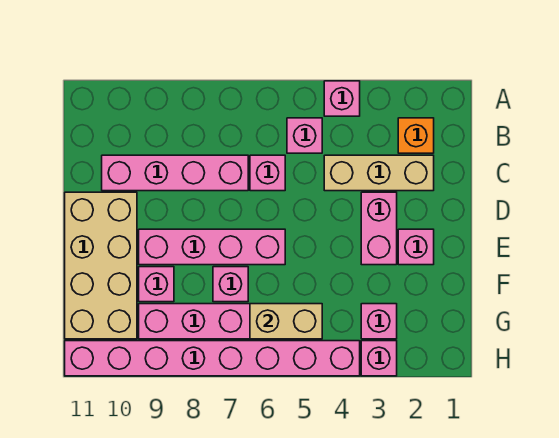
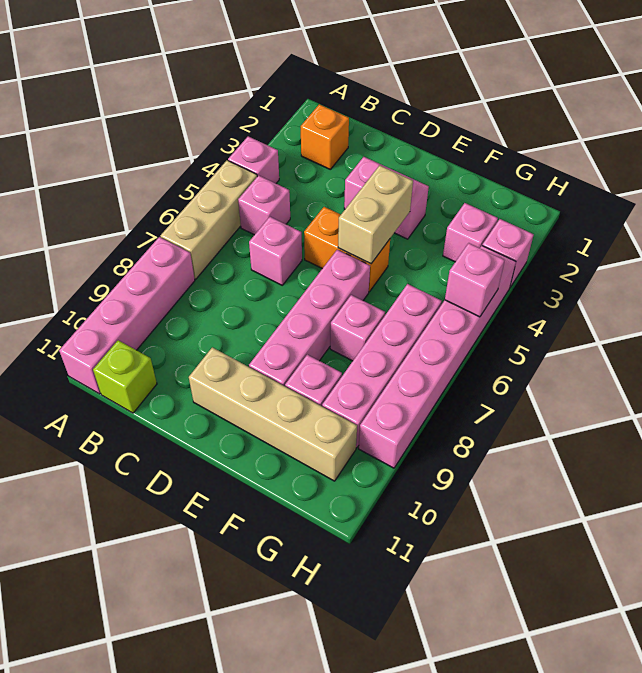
none -> lime 1x1 brick [93,340,157,413]
tan 1x3 brick [324,155,434,191] -> tan 1x3 brick moved to [161,160,257,279]
pink 1x4 brick [102,155,248,191] -> pink 1x4 brick moved to [59,237,195,394]
none -> orange 1x2 brick [304,207,390,292]
tan 2x4 brick [65,192,137,339] -> tan 1x4 brick [189,347,357,481]
pink 1x1 brick [398,229,434,265] -> pink 1x1 brick moved to [445,243,505,317]
tan 1x2 brick [250,304,322,339] -> tan 1x2 brick moved to [338,165,413,264]
pink 1x8 brick [65,341,360,376] -> pink 1x6 brick [359,246,516,468]

